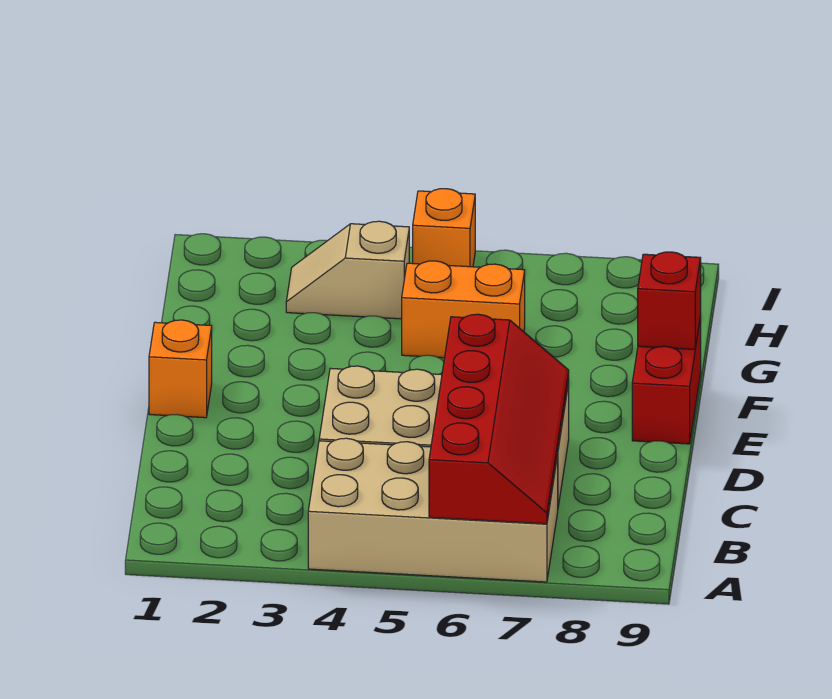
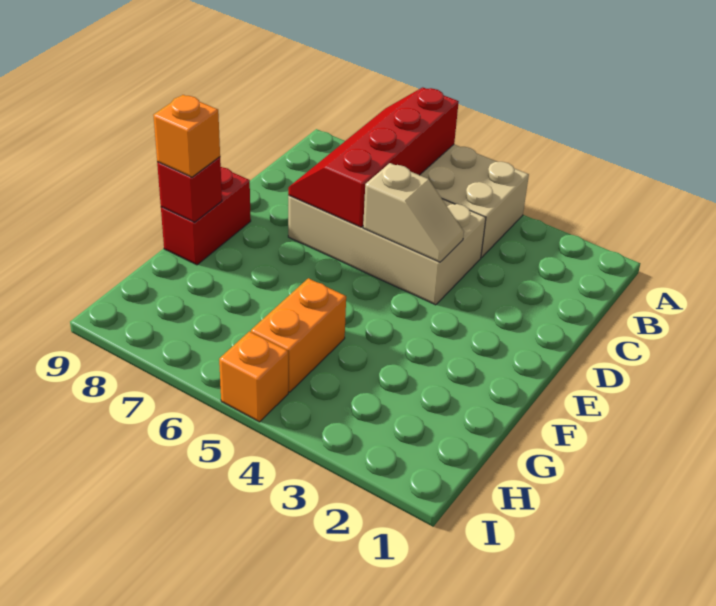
orange 1x1 brick [149,320,212,418] -> orange 1x1 brick moved to [153,95,220,177]
orange 1x2 brick [402,261,525,358] -> orange 1x2 brick turned to [251,278,346,392]
tan 1x2 slope [286,221,409,319] -> tan 1x2 slope moved to [363,163,464,262]

